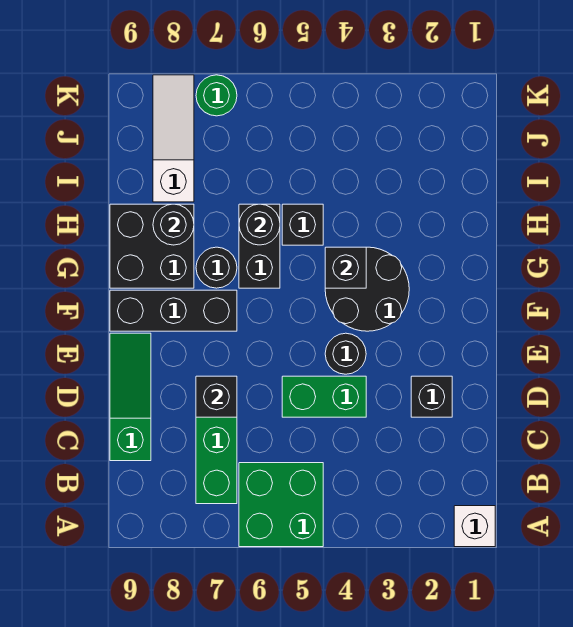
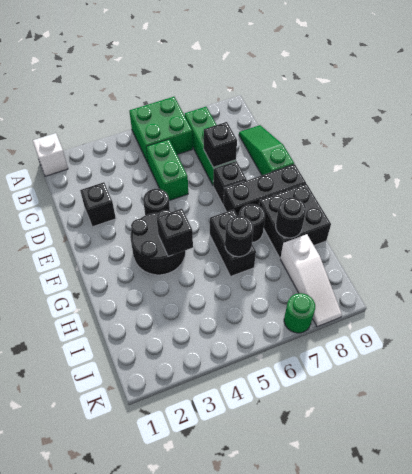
green 1x3 slope [110,333,151,461] -> green 1x3 slope turned to [239,125,294,175]
green 1x2 brick [282,376,366,417] -> green 1x2 brick turned to [146,139,188,201]
black 1x1 brick [282,204,323,245] -> black 1x1 brick moved to [213,161,247,204]

